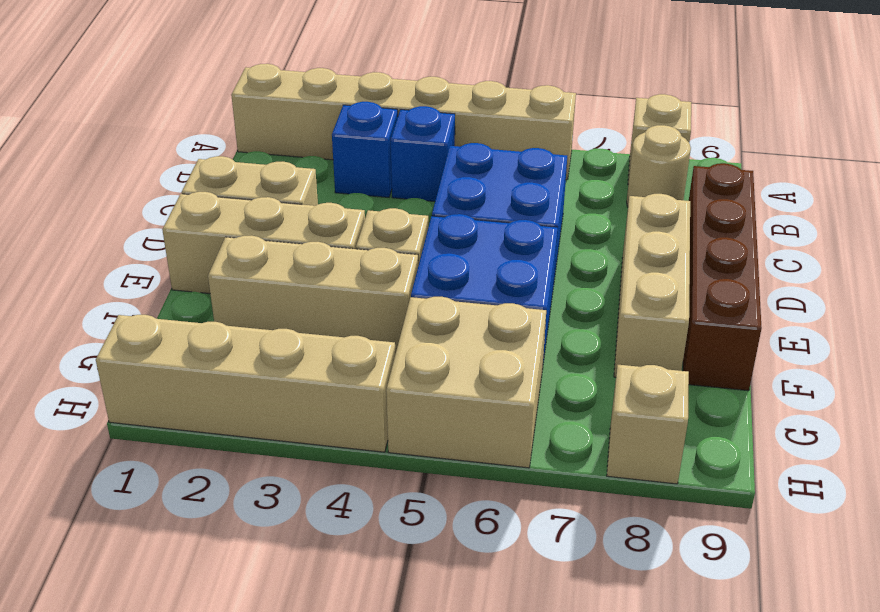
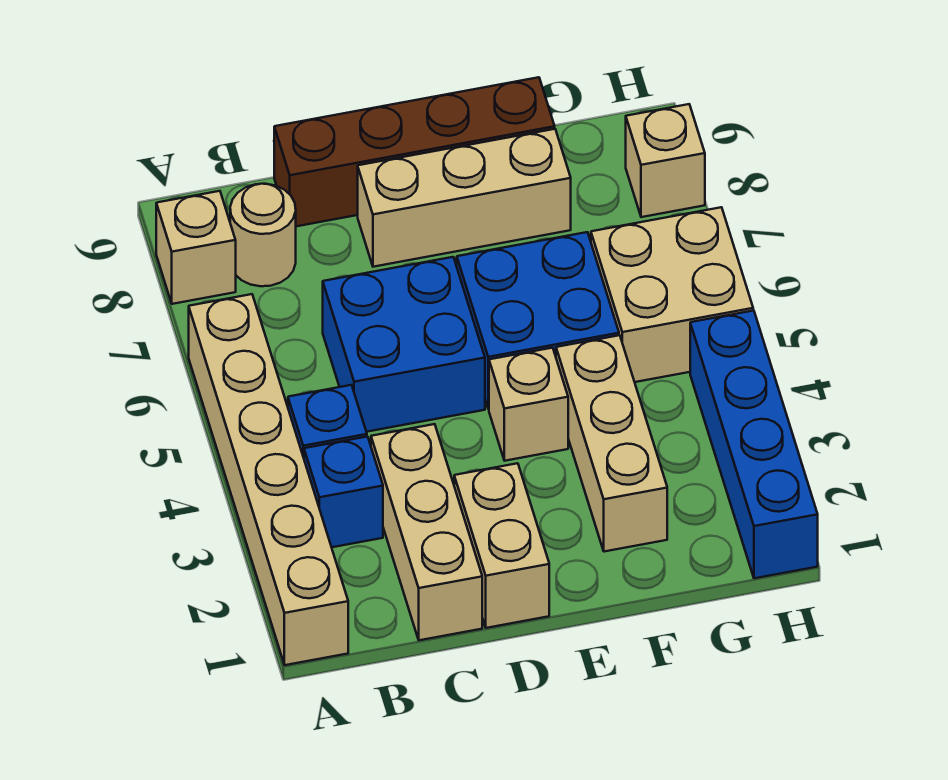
tan 1x3 brick [162,192,365,294] -> tan 1x3 brick moved to [371,424,482,640]
tan 1x4 brick [96,315,395,452] -> blue 1x4 brick [690,310,818,578]

